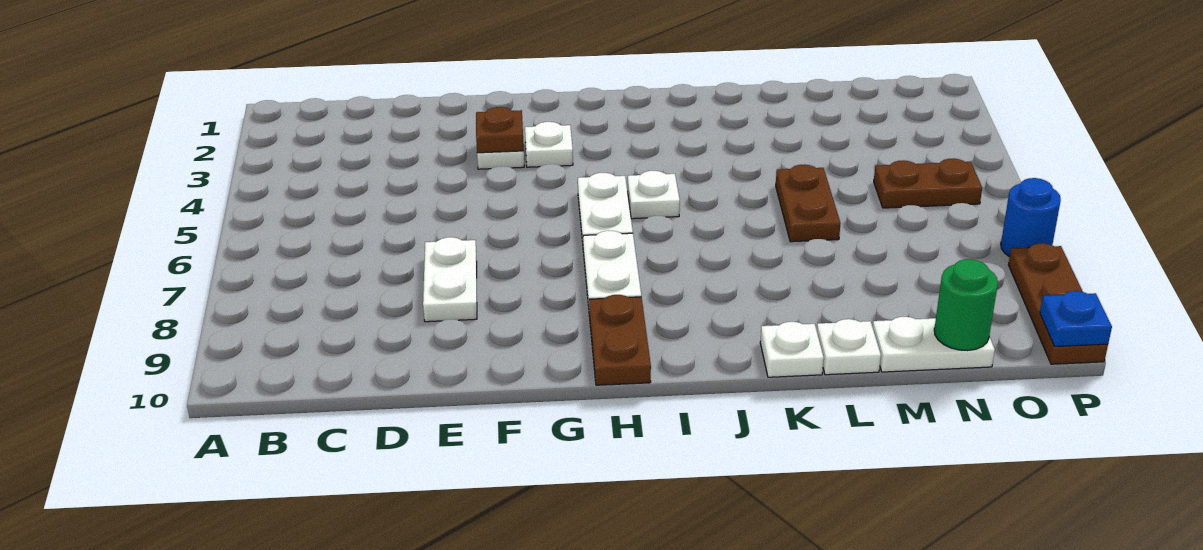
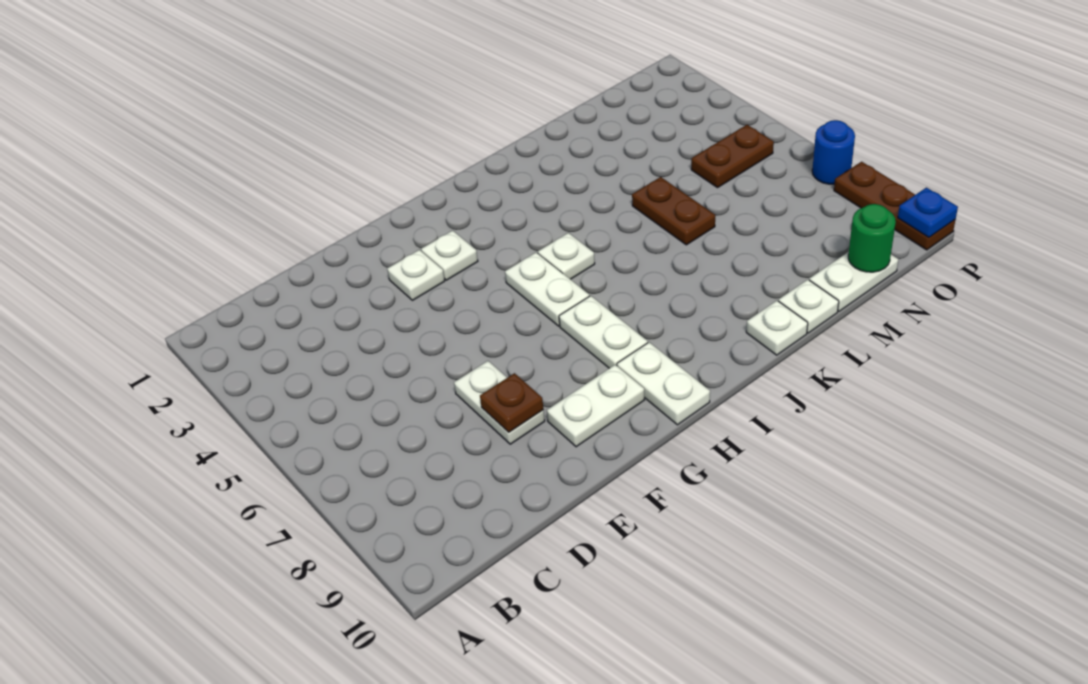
brown 1x1 plate [476,107,524,153] -> brown 1x1 plate moved to [480,373,543,432]
none -> white 1x2 plate [547,365,645,447]
brown 1x2 plate [589,295,651,385] -> white 1x2 plate [617,342,710,425]

